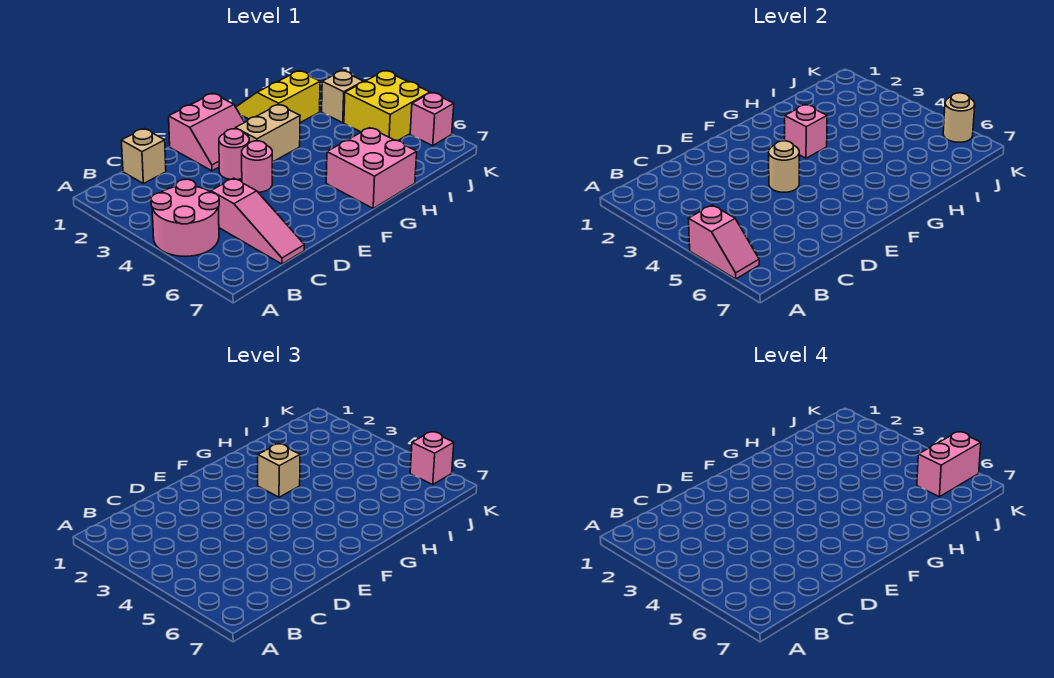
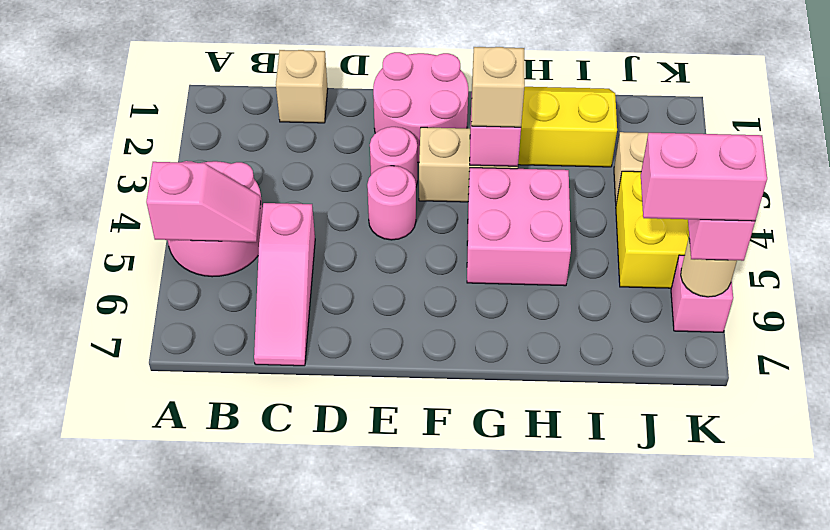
pink 1x2 slope [688,205,759,279] -> pink 1x2 slope turned to [146,162,261,242]
pink 2x2 slope [169,94,245,171] -> pink 2x2 round brick [373,52,468,162]
tan 1x1 round brick [769,141,799,192] -> none
pink 2x2 brick [326,128,417,208] -> pink 2x2 brick moved to [467,168,571,286]

